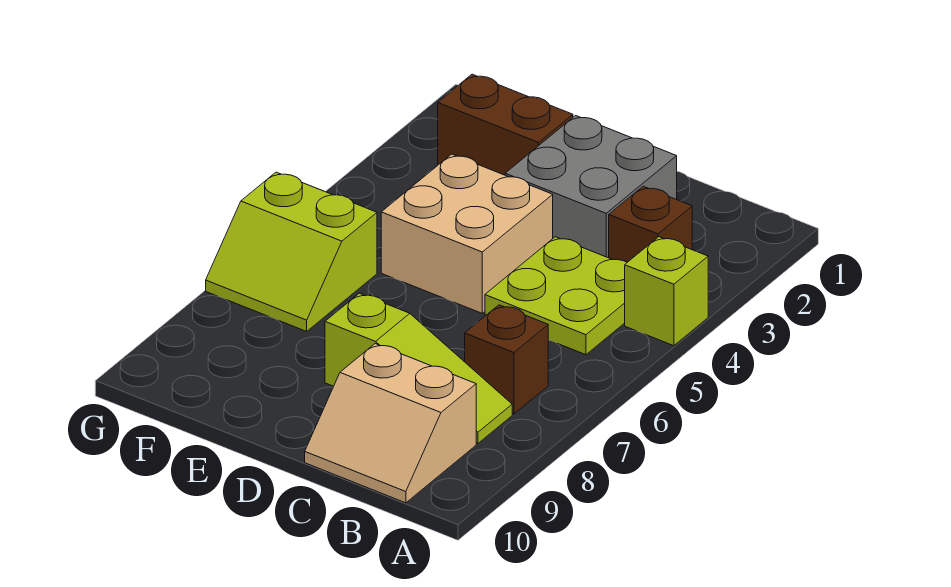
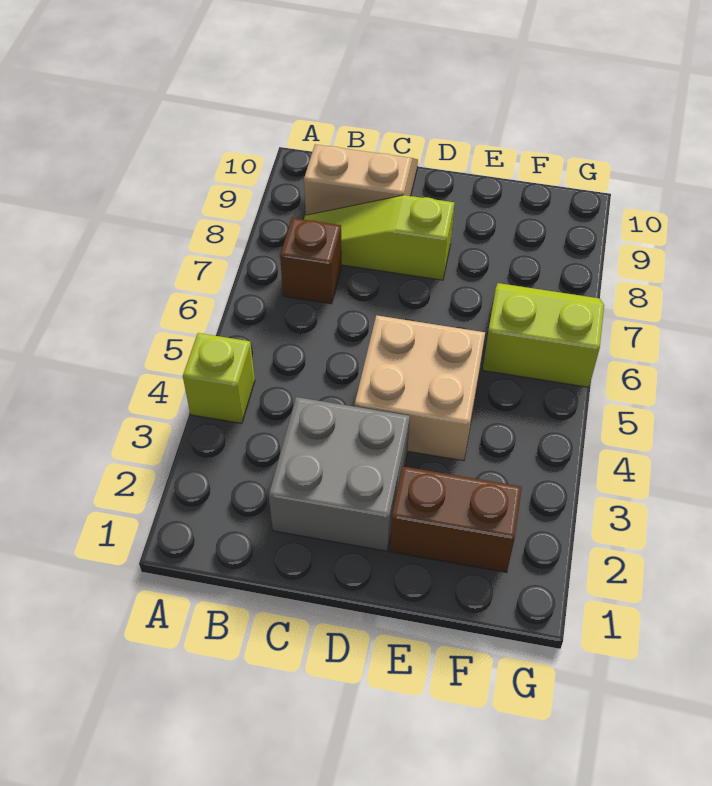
brown 1x1 brick [609,186,692,262] -> none
lime 2x2 plate [485,237,627,355] -> none

